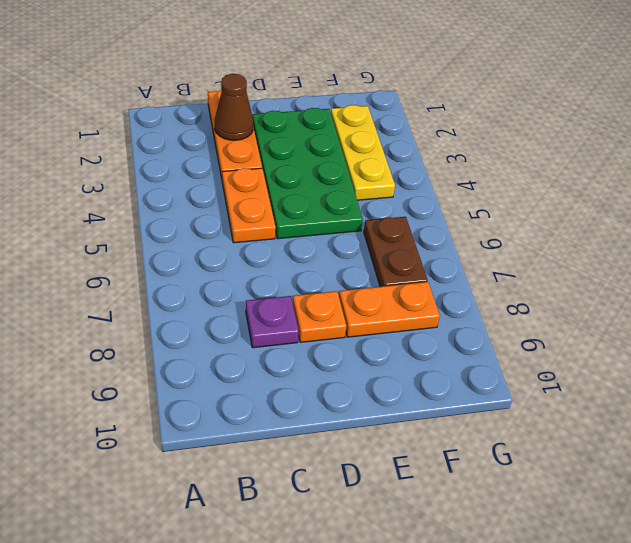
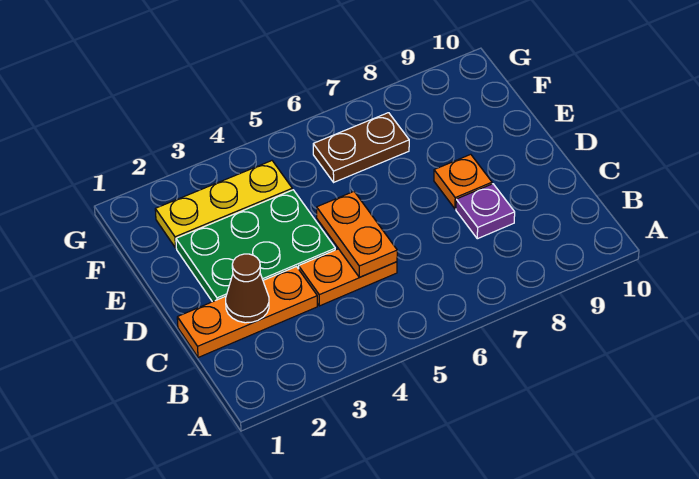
green 2x4 plate [252,108,363,239] -> green 2x3 plate [176,190,335,302]
orange 1x2 plate [339,282,440,337] -> orange 1x2 plate moved to [317,191,397,277]

